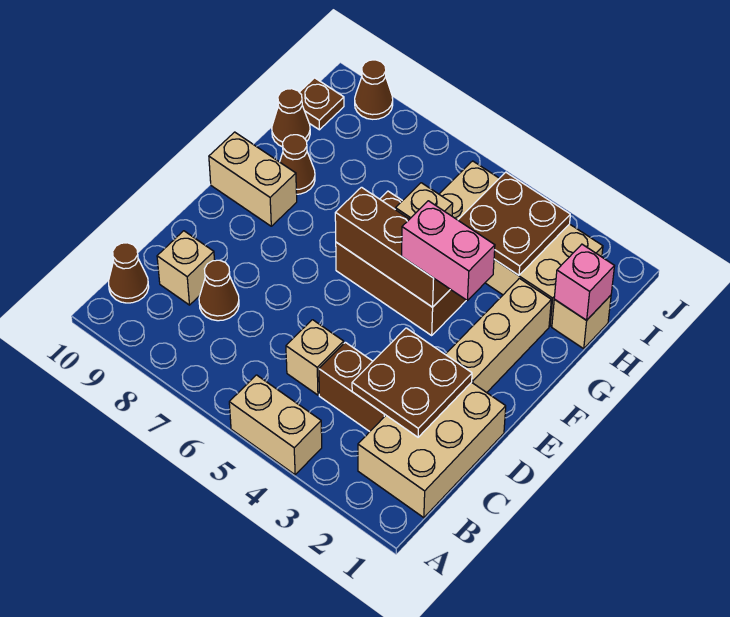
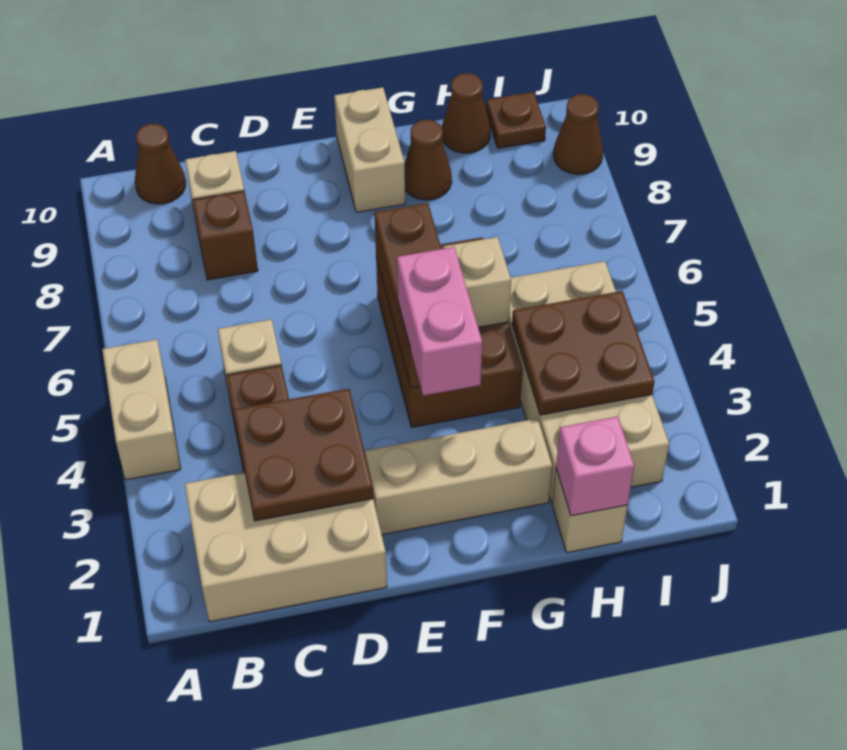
brown 1x1 cone [199,260,239,321] -> brown 1x1 brick [193,191,258,280]

